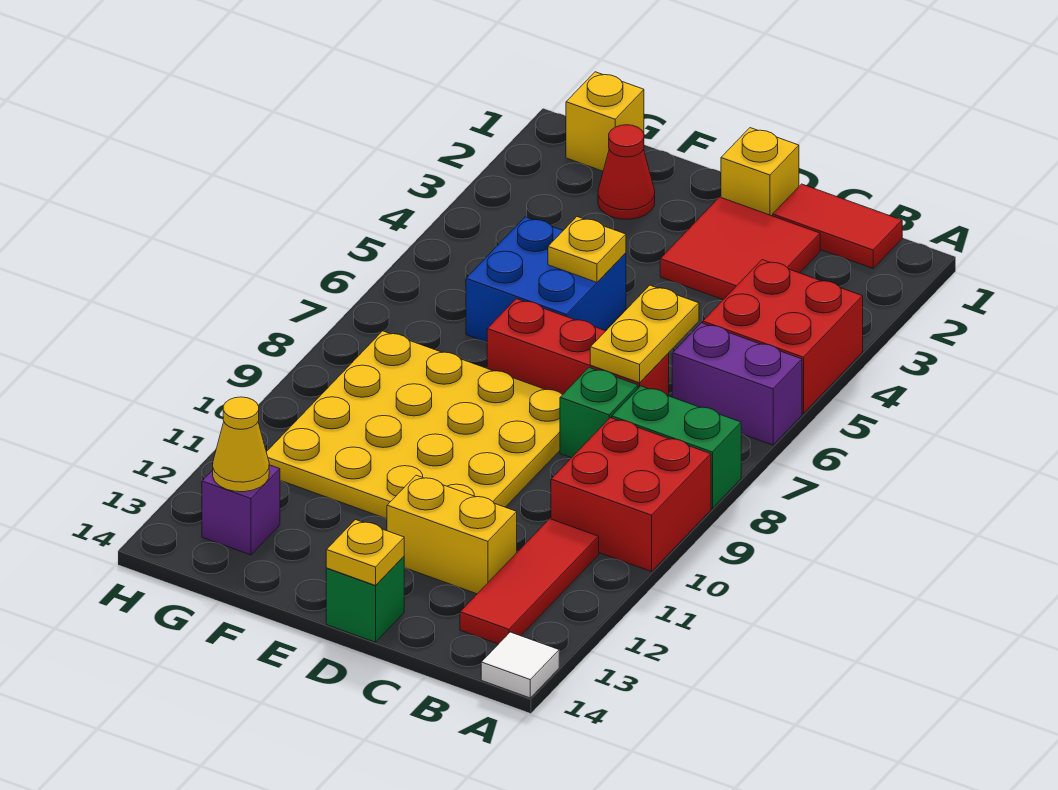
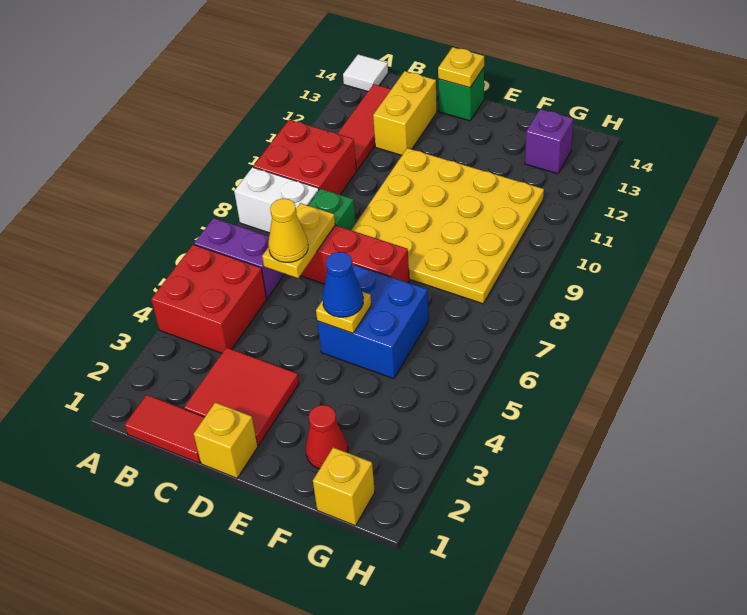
green 1x2 brick [612,386,741,508] -> white 1x2 brick [234,167,319,233]
yellow 1x2 brick [387,475,517,594] -> yellow 1x2 brick turned to [373,71,437,155]
none -> blue 1x1 cone [322,252,363,317]
yellow 1x1 cone [213,397,269,492] -> yellow 1x1 cone moved to [268,199,308,263]

